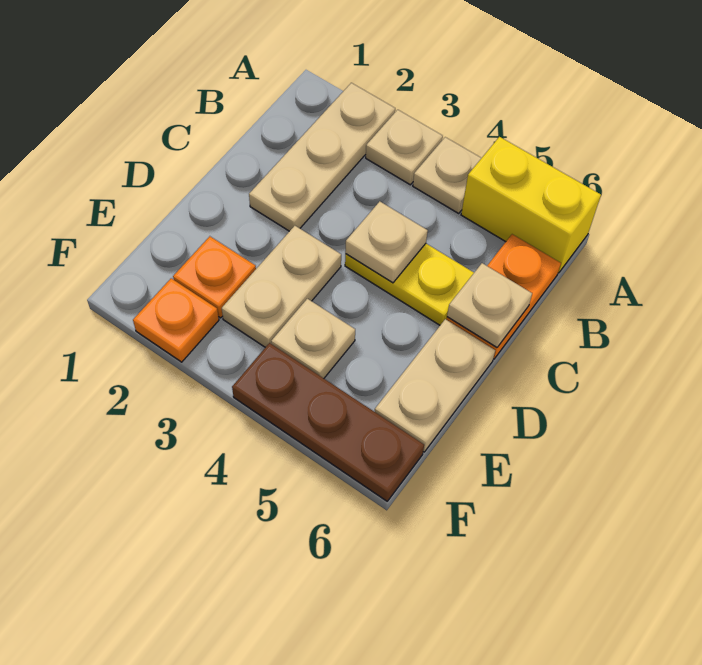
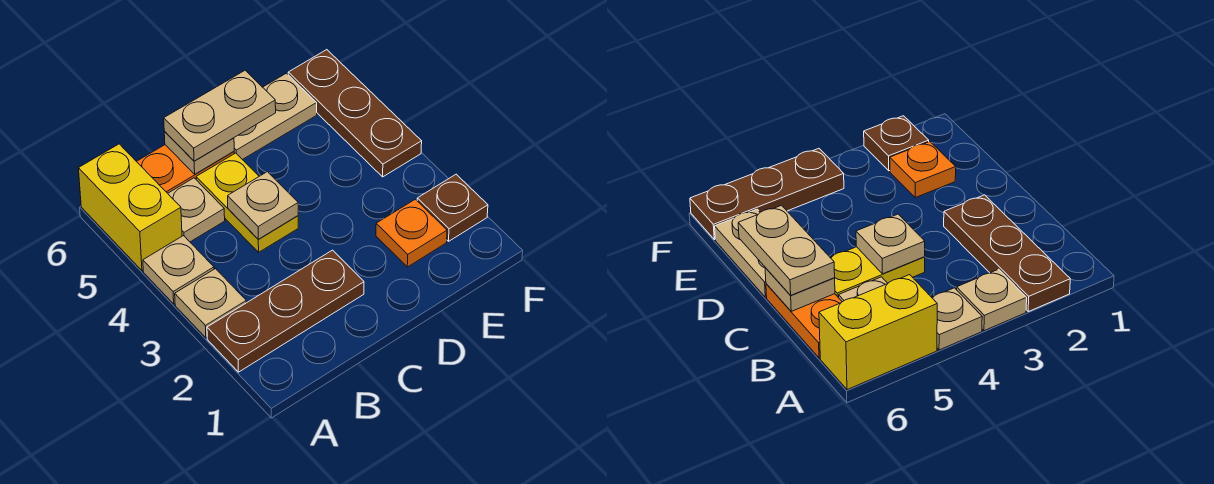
tan 1x3 plate [249,83,395,231] -> brown 1x3 plate [207,250,364,372]
tan 1x2 plate [222,226,341,347] -> tan 1x2 plate moved to [164,70,276,161]
tan 1x1 plate [271,299,355,378] -> tan 1x1 plate moved to [168,178,225,242]
orange 1x1 plate [133,278,219,362] -> brown 1x1 plate [417,174,488,241]

